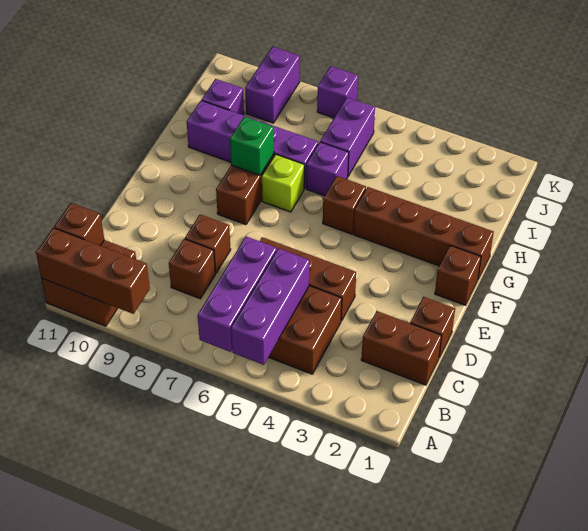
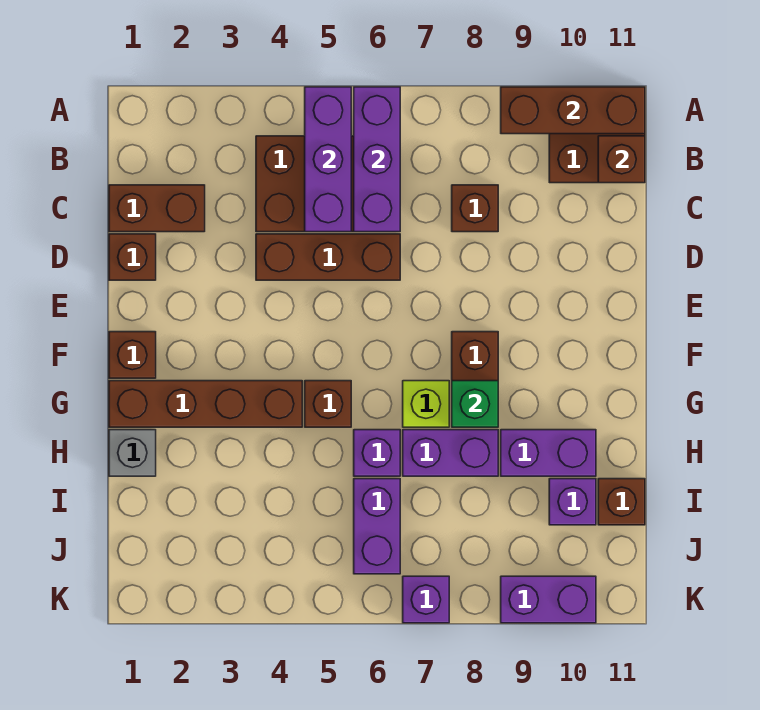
brown 1x1 brick [185,214,231,273] -> brown 1x1 brick moved to [598,479,645,525]
none -> grey 1x1 brick [109,430,156,476]
purple 1x2 brick [245,47,300,123] -> purple 1x2 brick turned to [501,576,596,623]

